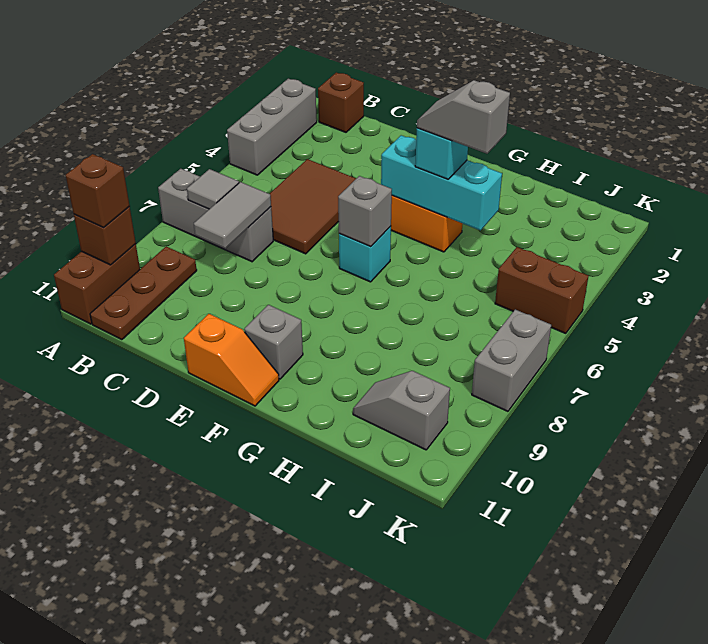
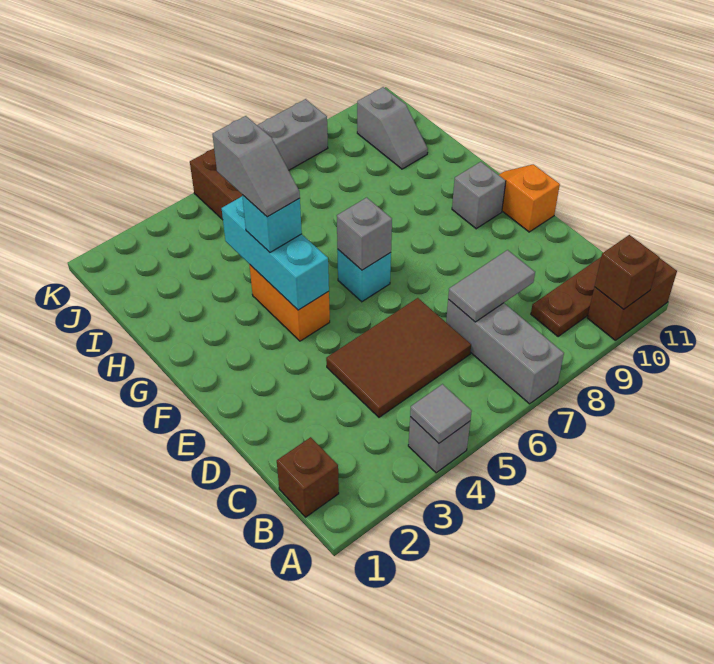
grey 1x3 brick [227,79,317,175] -> grey 1x1 brick [408,417,470,473]
brown 1x1 brick [66,154,130,228] -> none
grey 1x1 tile [187,169,239,209] -> grey 1x1 tile moved to [410,384,472,443]

